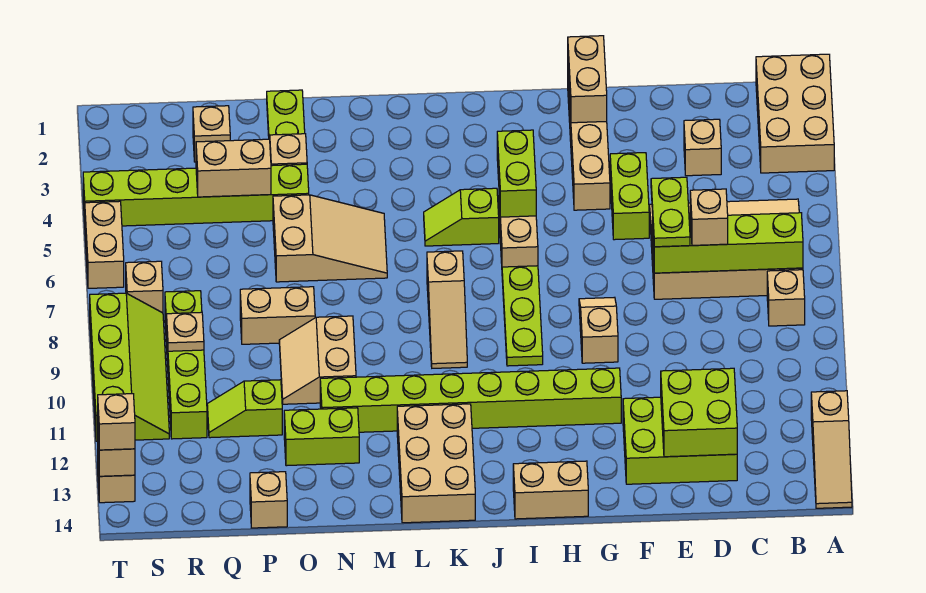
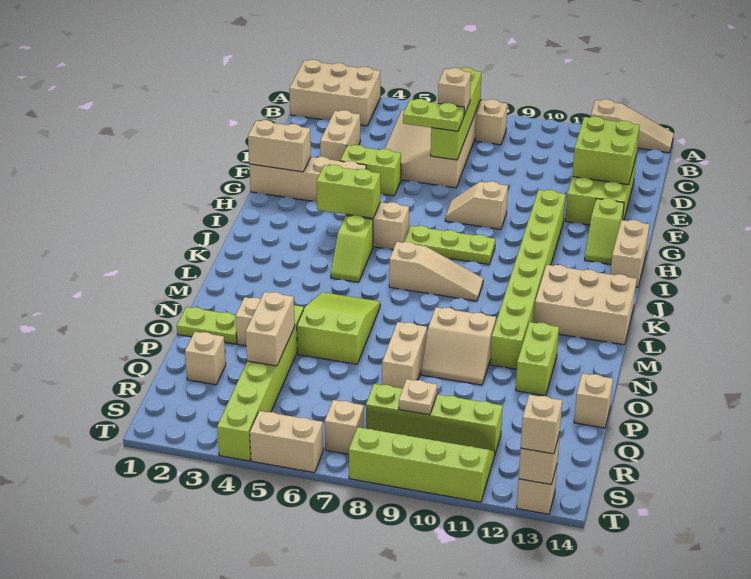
tan 1x1 brick [684,119,721,176] -> tan 1x2 brick [320,110,360,161]
tan 2x3 slope [273,195,387,282] -> lime 2x3 slope [297,292,380,364]
lime 1x2 slope [207,380,282,438] -> lime 1x2 slope moved to [585,198,624,264]

